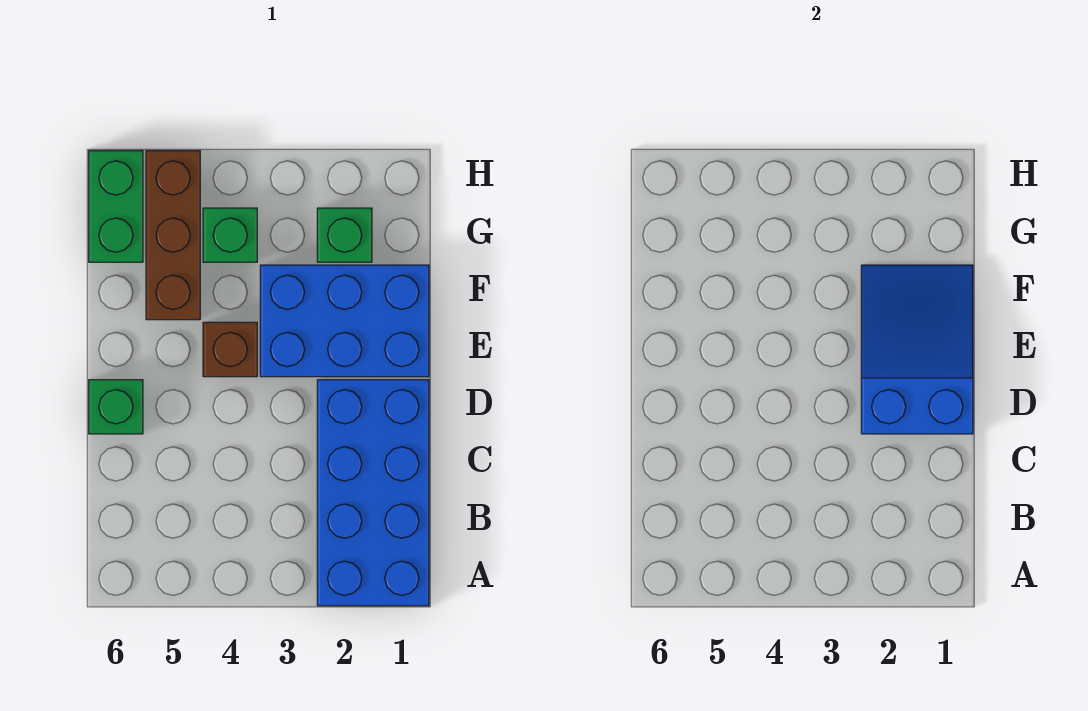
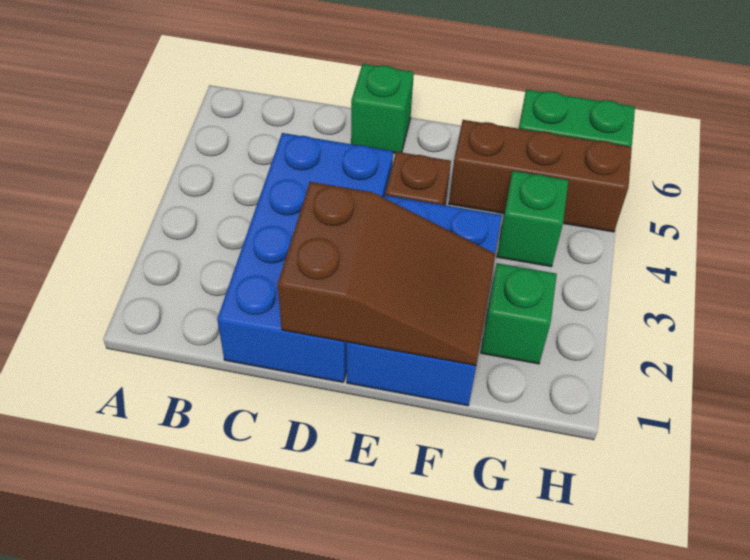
blue 2x4 brick [317,380,429,606] -> blue 2x4 brick turned to [217,133,393,382]
blue 2x3 slope [861,265,973,434] -> brown 2x3 slope [278,182,495,365]

